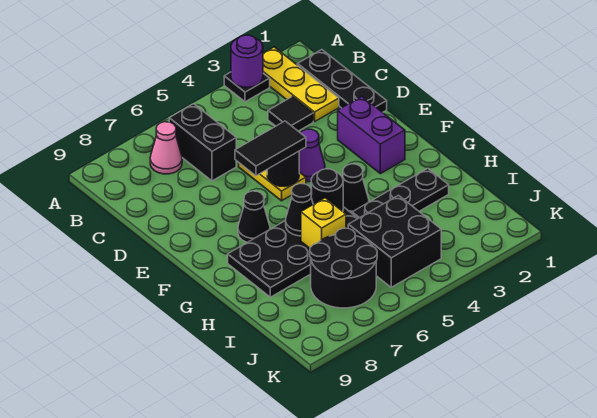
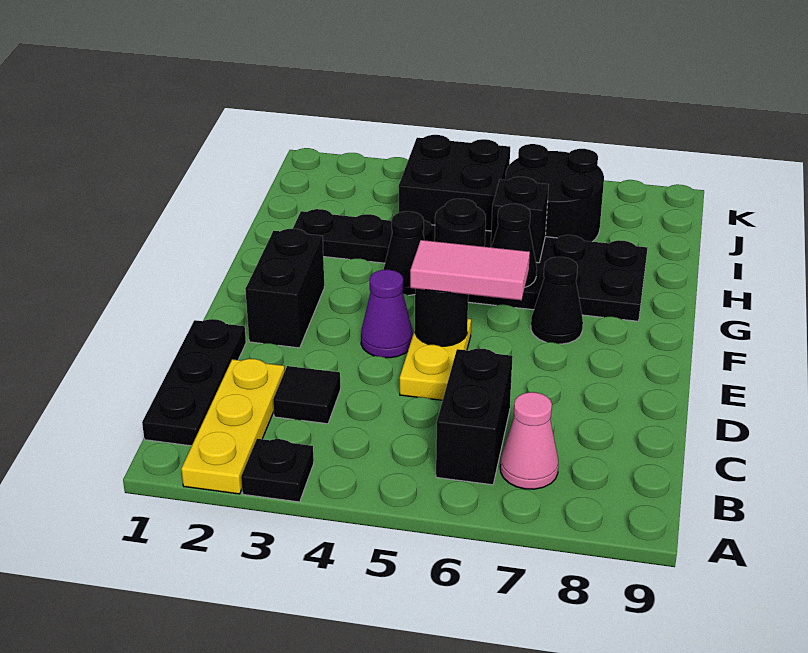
purple 1x1 round brick [231,35,263,88] -> none
purple 1x2 brick [338,97,405,174] -> black 1x2 brick [245,229,324,348]
black 1x2 tile [235,121,306,176] -> pink 1x2 tile [410,240,530,300]
yellow 1x1 brick [301,198,346,248] -> black 1x1 brick [491,177,549,263]

